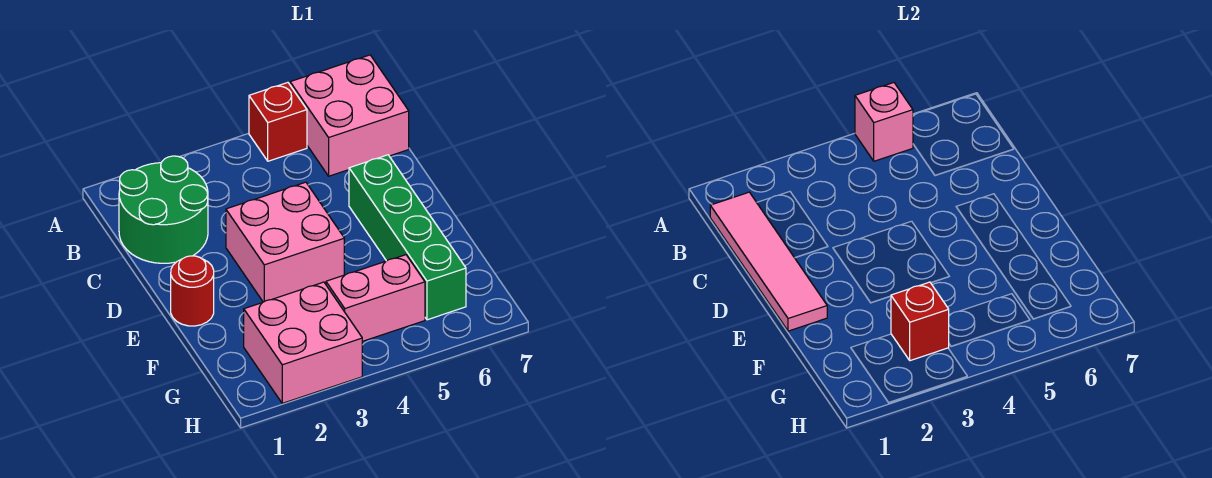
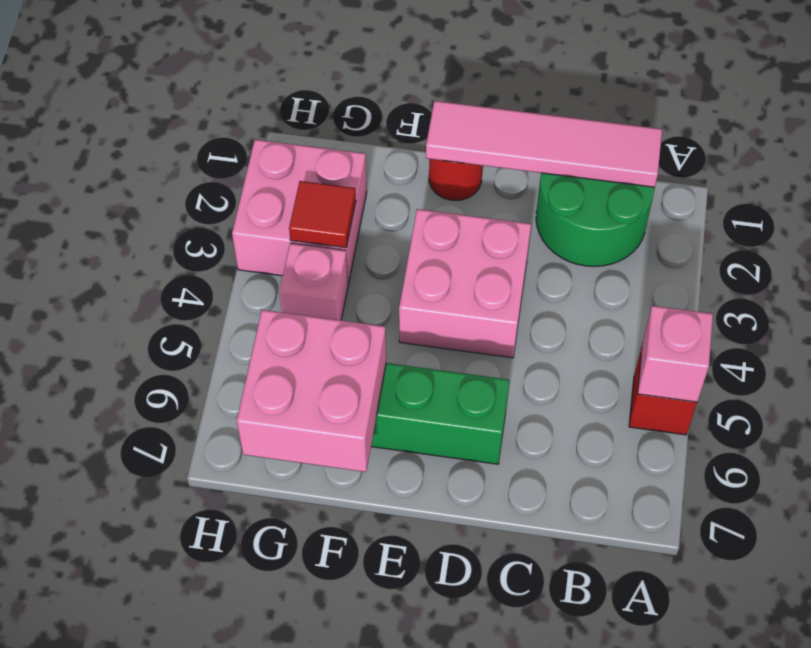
pink 2x2 brick [290,55,409,176] -> pink 2x2 brick moved to [237,310,386,472]
red 1x1 brick [891,282,949,361] -> red 1x1 tile [289,181,356,248]
pink 1x2 brick [326,255,425,341] -> pink 1x1 brick [279,243,348,320]

